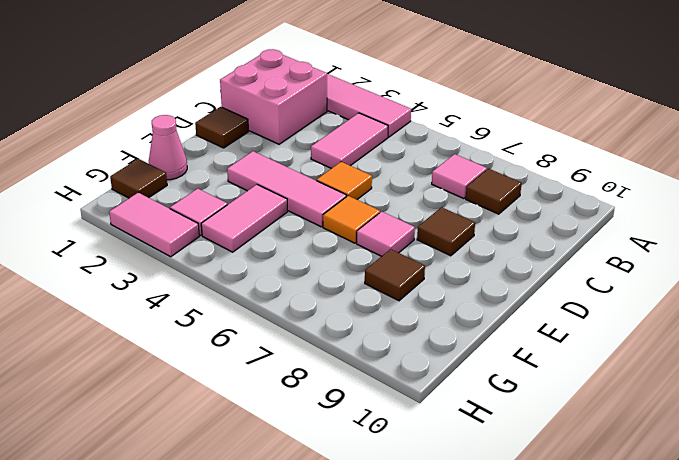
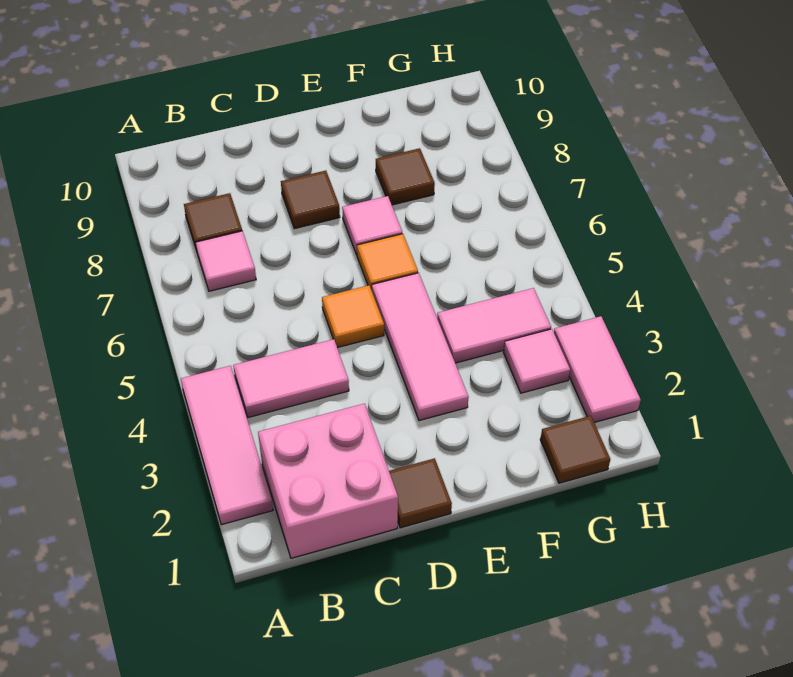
pink 1x1 cone [149,115,187,180] -> none

